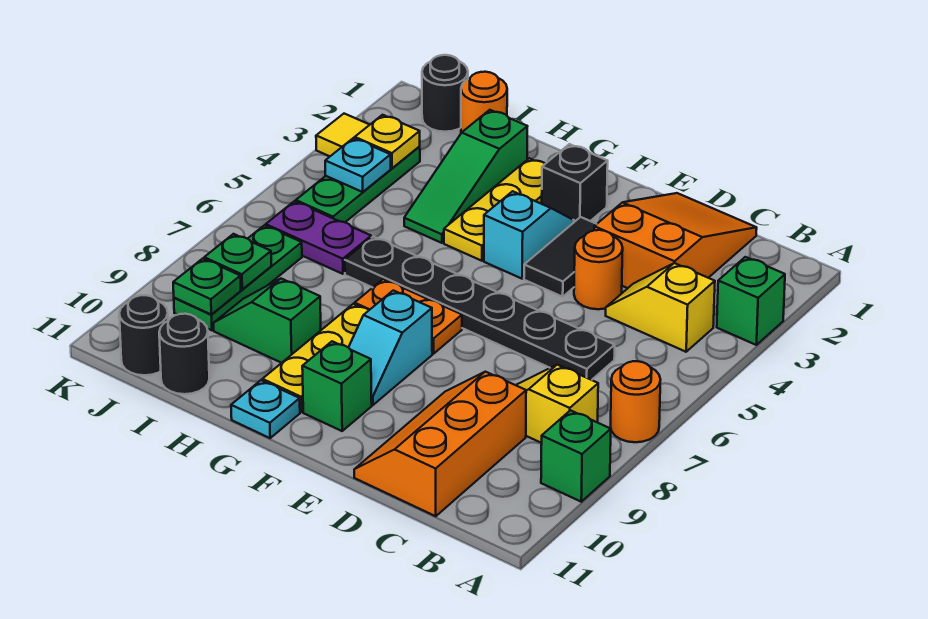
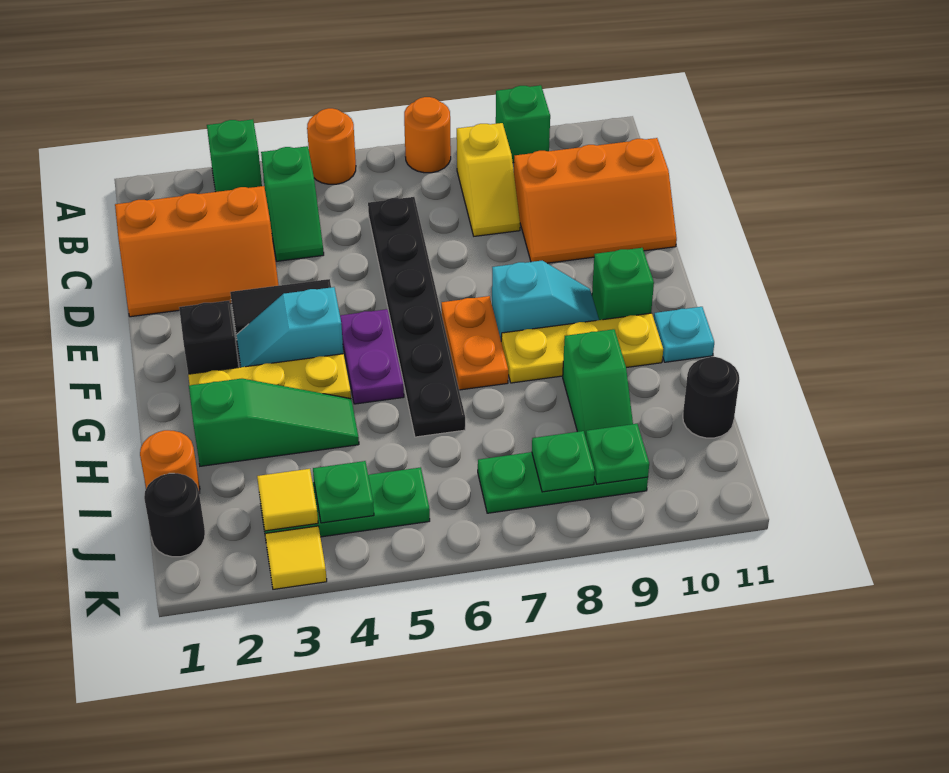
yellow 1x2 slope [606,263,715,352] -> green 1x2 slope [261,146,324,261]
orange 2x3 slope [594,193,757,288] -> orange 2x3 slope turned to [115,186,279,317]
orange 1x1 round brick [574,230,623,309] -> orange 1x1 round brick moved to [307,108,356,184]
purple 1x2 plate [266,201,371,274] -> purple 1x2 plate moved to [340,309,404,404]
yellow 1x1 plate [355,115,420,168] -> yellow 1x1 tile [257,469,318,531]
cyan 1x1 plate [325,138,391,192] -> green 1x1 plate [313,461,374,523]
black 1x1 round brick [119,295,168,375] -> none

